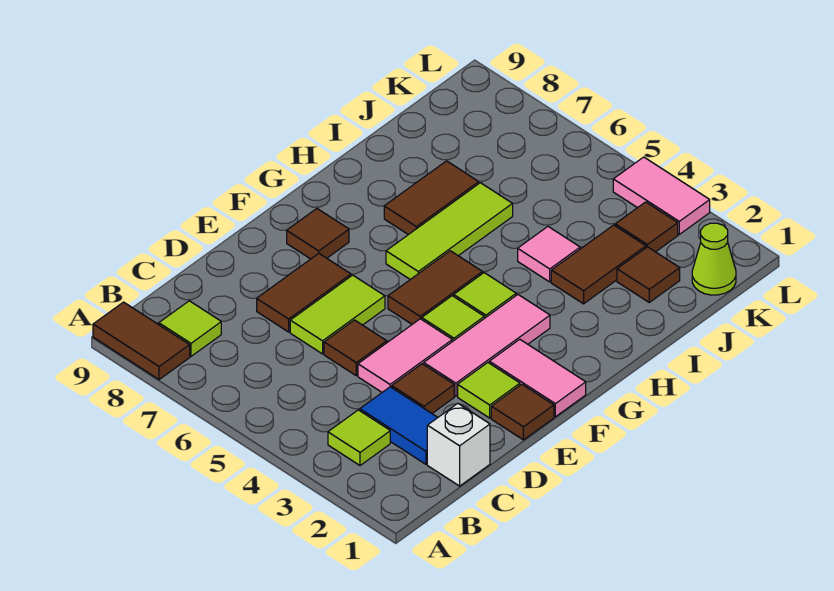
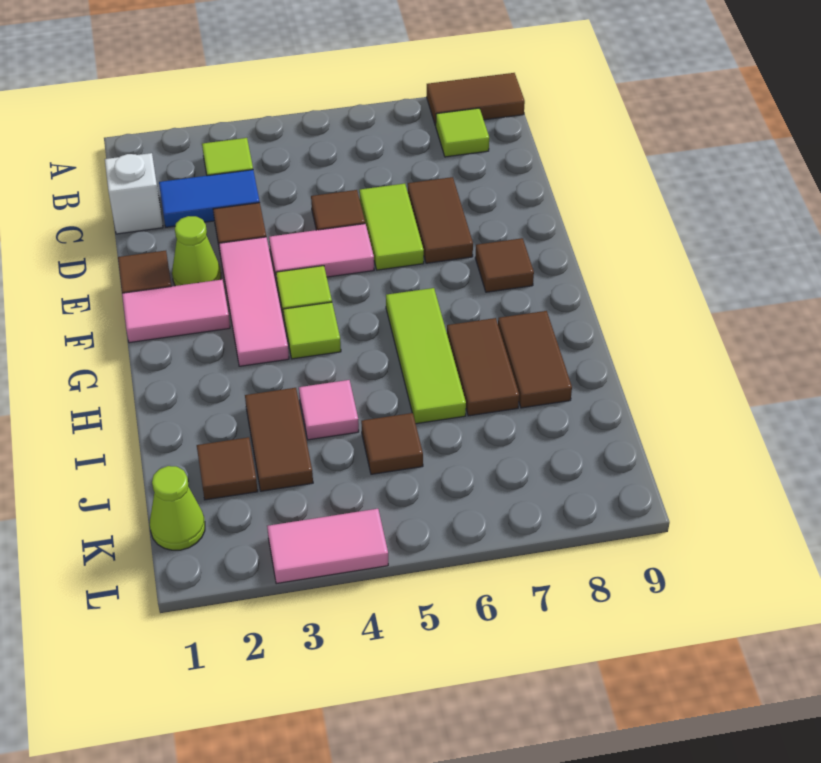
pink 1x2 tile [358,319,452,392] -> pink 1x2 tile turned to [269,224,374,282]
lime 1x1 tile [458,363,520,418] -> lime 1x1 cone [172,216,221,286]
brown 1x2 tile [388,251,483,324] -> brown 1x2 tile moved to [498,311,572,408]
brown 1x1 tile [615,202,678,252] -> brown 1x1 tile moved to [361,413,423,474]

